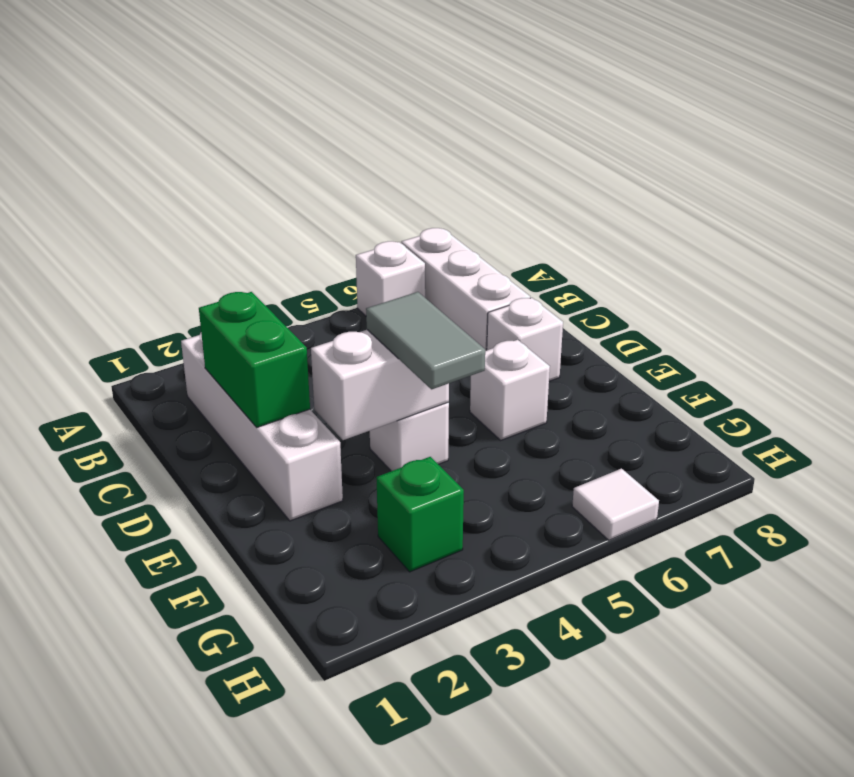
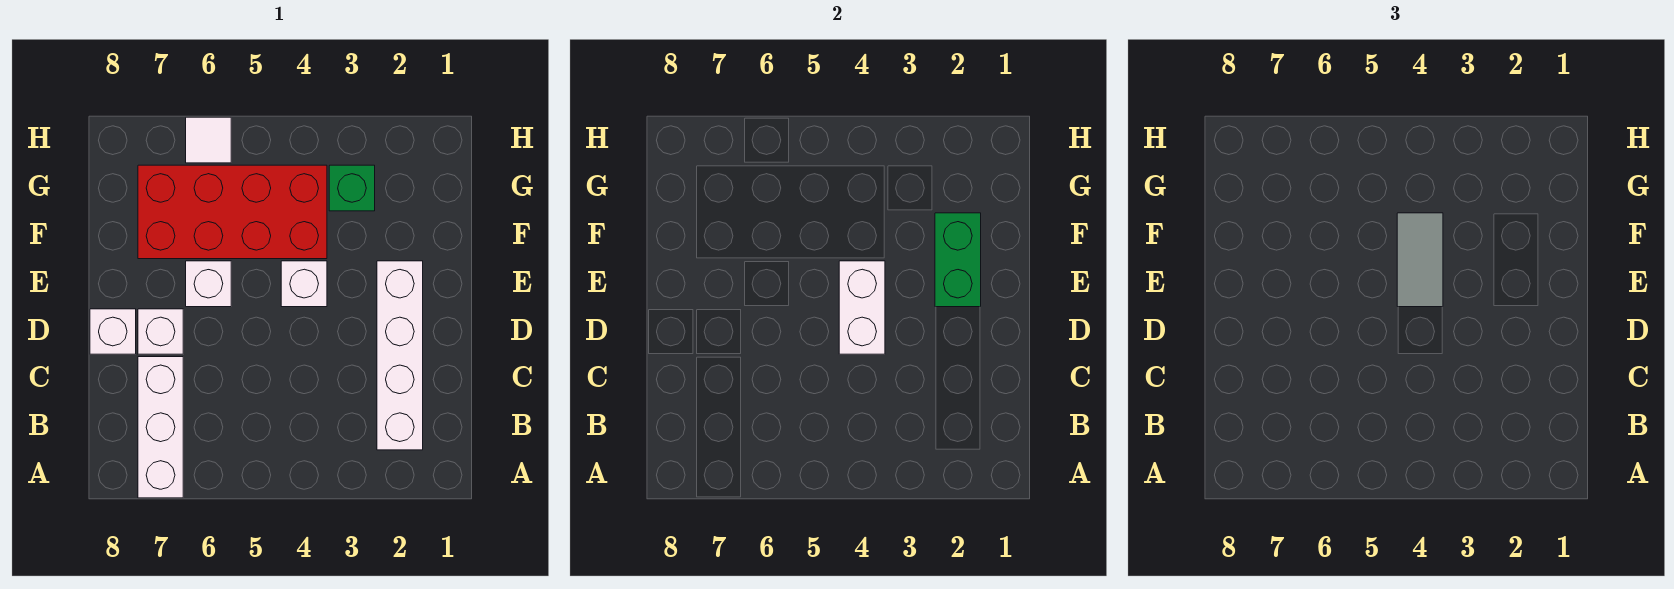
white 1x1 brick [356,241,425,316] -> white 1x1 brick moved to [90,309,136,354]
green 1x2 brick [199,292,310,427] -> green 1x2 brick moved to [935,213,981,307]
white 1x2 brick [311,330,449,440] -> white 1x2 brick turned to [839,261,885,354]
none -> red 2x4 brick [138,165,327,259]

